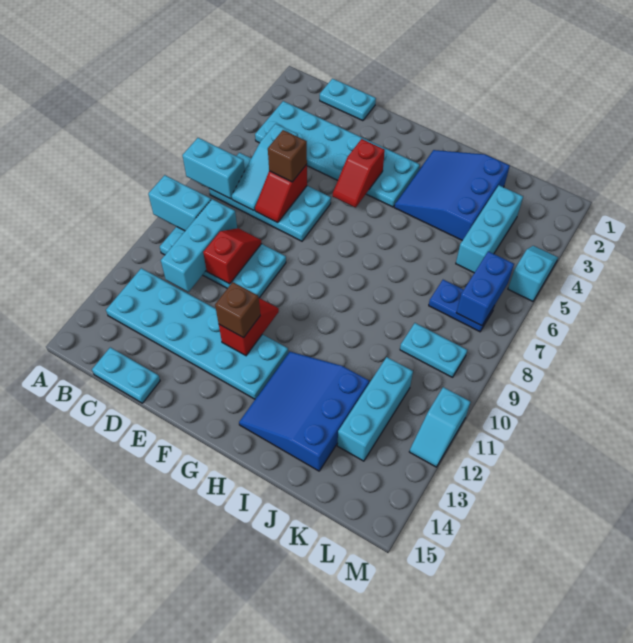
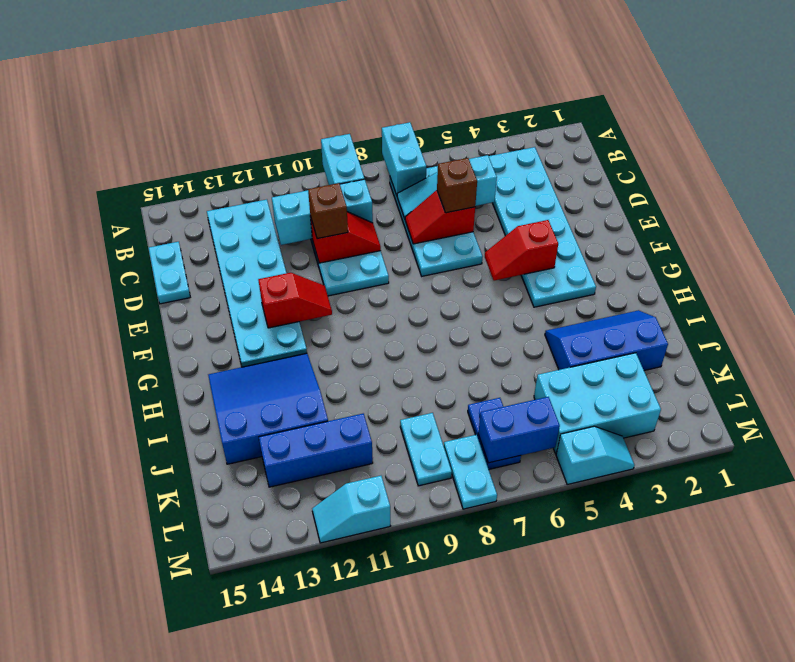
cyan 1x2 plate [320,79,376,121] -> cyan 1x2 plate moved to [444,435,497,509]
brown 1x1 brick [215,282,260,338] -> brown 1x1 brick moved to [308,183,348,239]
blue 3x3 slope [394,150,510,240] -> blue 2x3 slope [545,310,668,371]
cyan 1x3 brick [456,185,523,273] -> cyan 2x3 brick [534,353,661,454]
cyan 1x3 brick [337,357,413,461] -> blue 1x3 brick [259,414,373,487]

